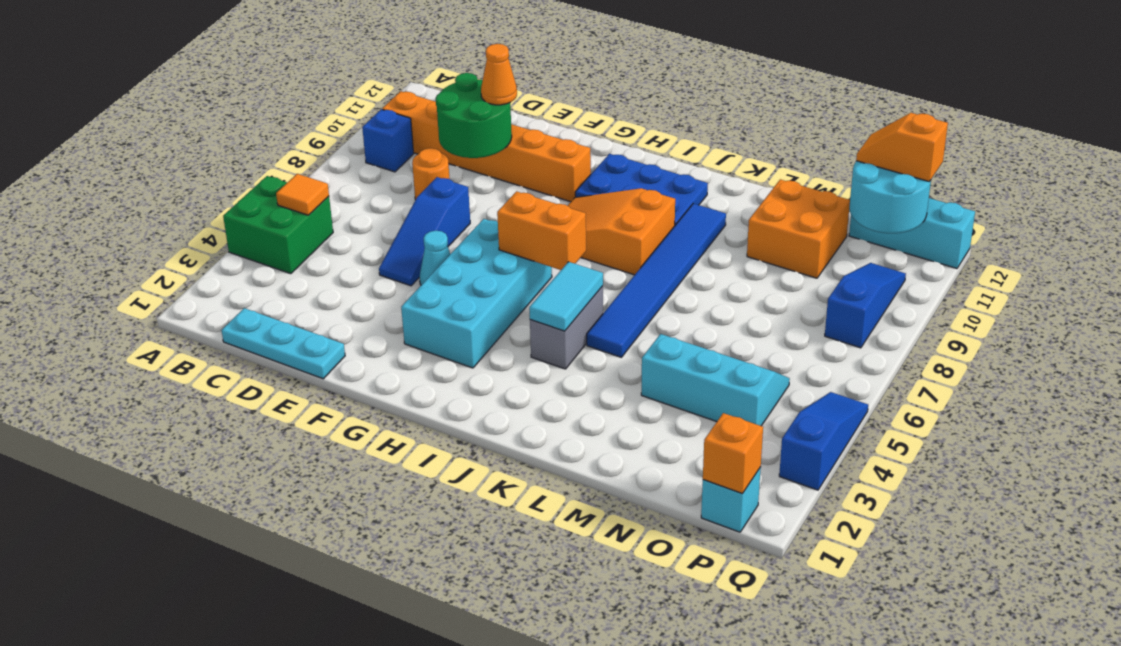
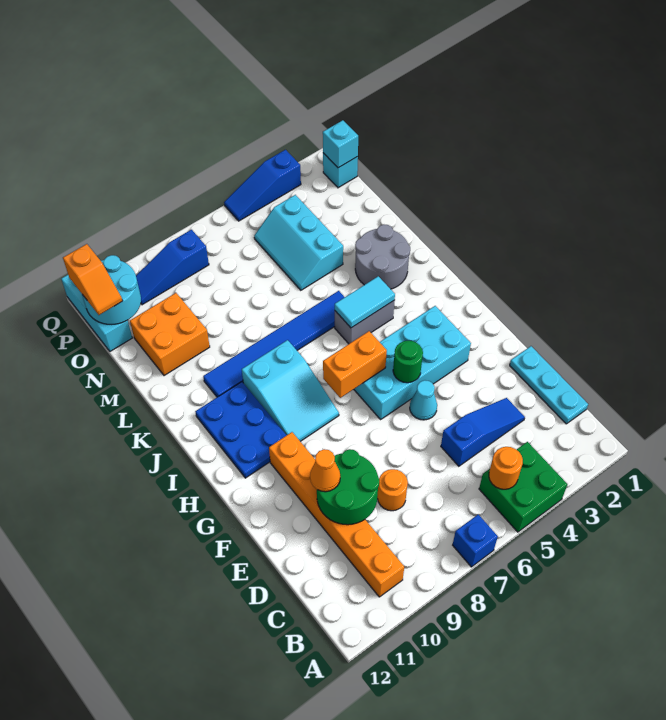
orange 1x1 tile [276,174,329,215] -> orange 1x1 round brick [489,447,523,489]
blue 1x1 brick [362,109,414,172] -> blue 1x1 brick moved to [453,514,498,567]
blue 1x3 slope [379,177,470,286] -> blue 1x3 slope moved to [441,398,525,466]
none -> green 1x1 round brick [393,341,423,383]
orange 1x2 brick [497,191,586,270] -> orange 1x2 brick turned to [323,331,387,398]
orange 2x3 slope [568,188,675,275] -> cyan 2x3 slope [242,340,339,441]
none -> grey 2x2 round brick [355,225,410,289]
orange 1x1 brick [703,413,763,494] -> cyan 1x1 brick [323,120,358,168]

